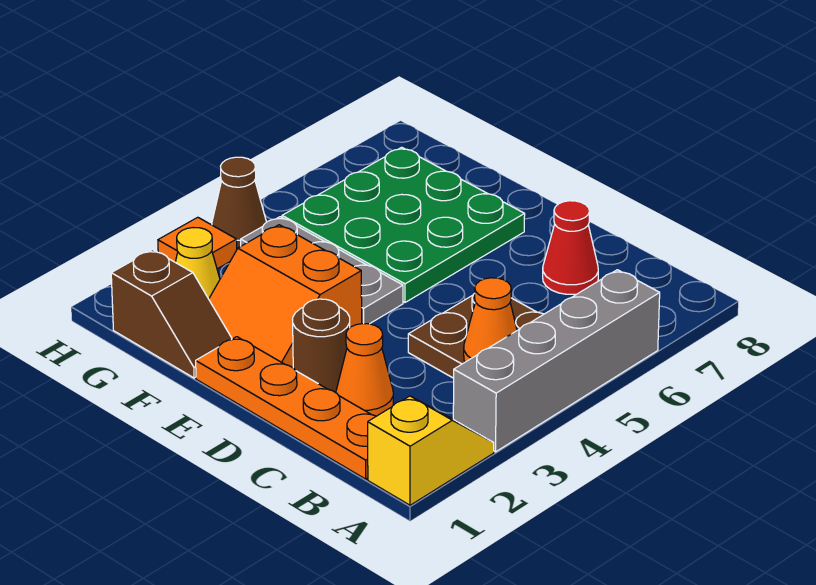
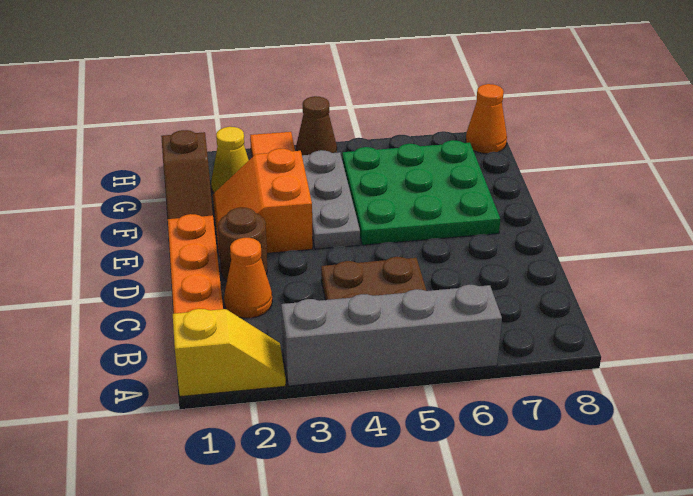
orange 1x1 cone [464,278,517,362] -> orange 1x1 cone moved to [466,84,507,154]
red 1x1 cone [543,201,598,294] -> none

